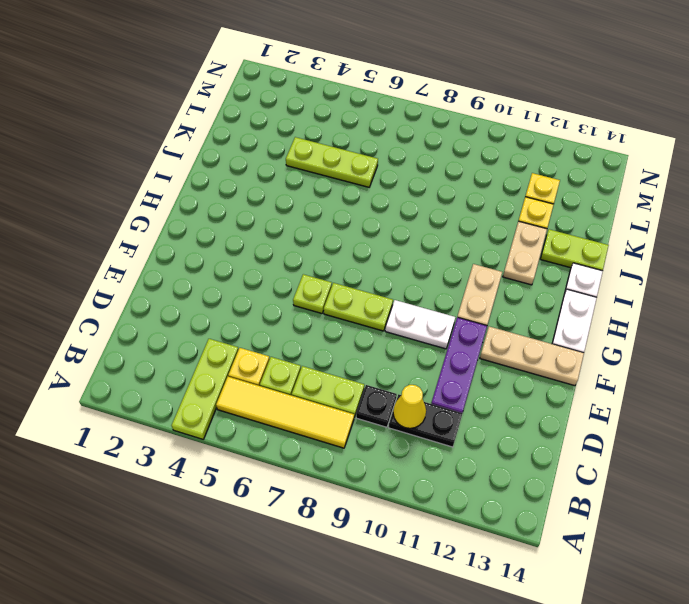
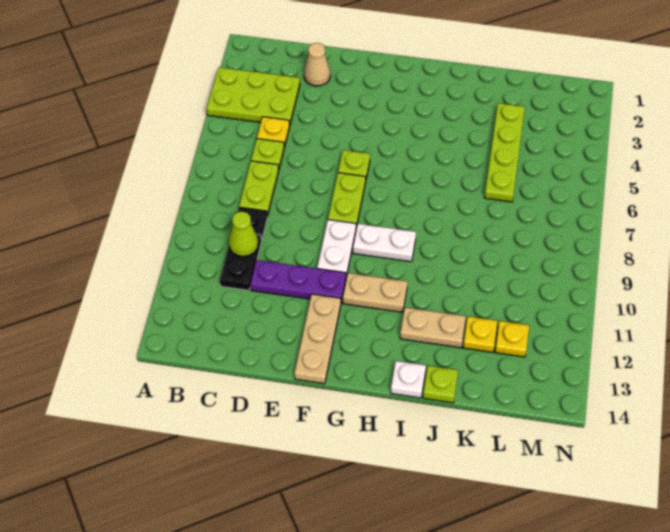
lime 1x3 plate [171,339,239,439] -> lime 2x3 plate [207,67,300,124]
yellow 1x4 tile [216,377,354,448] -> none
yellow 1x1 cone [393,385,426,428] -> lime 1x1 cone [229,212,258,256]
none -> tan 1x1 cone [304,43,330,86]
white 1x2 plate [552,289,597,353] -> white 1x2 plate moved to [353,224,416,262]
lime 1x2 plate [540,229,609,271] -> lime 1x1 plate [423,366,458,403]
lime 1x3 plate [286,137,378,187] -> lime 1x4 plate [484,103,525,202]

